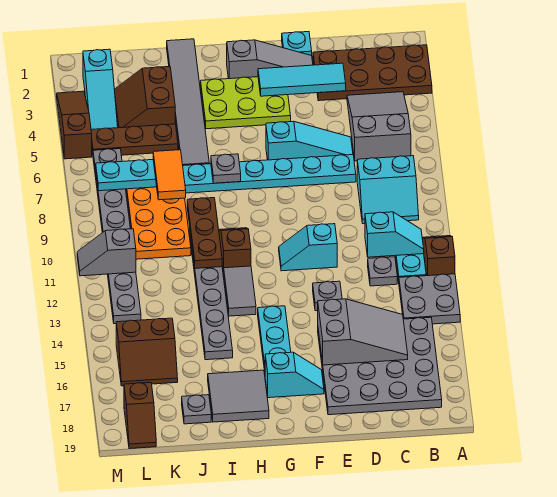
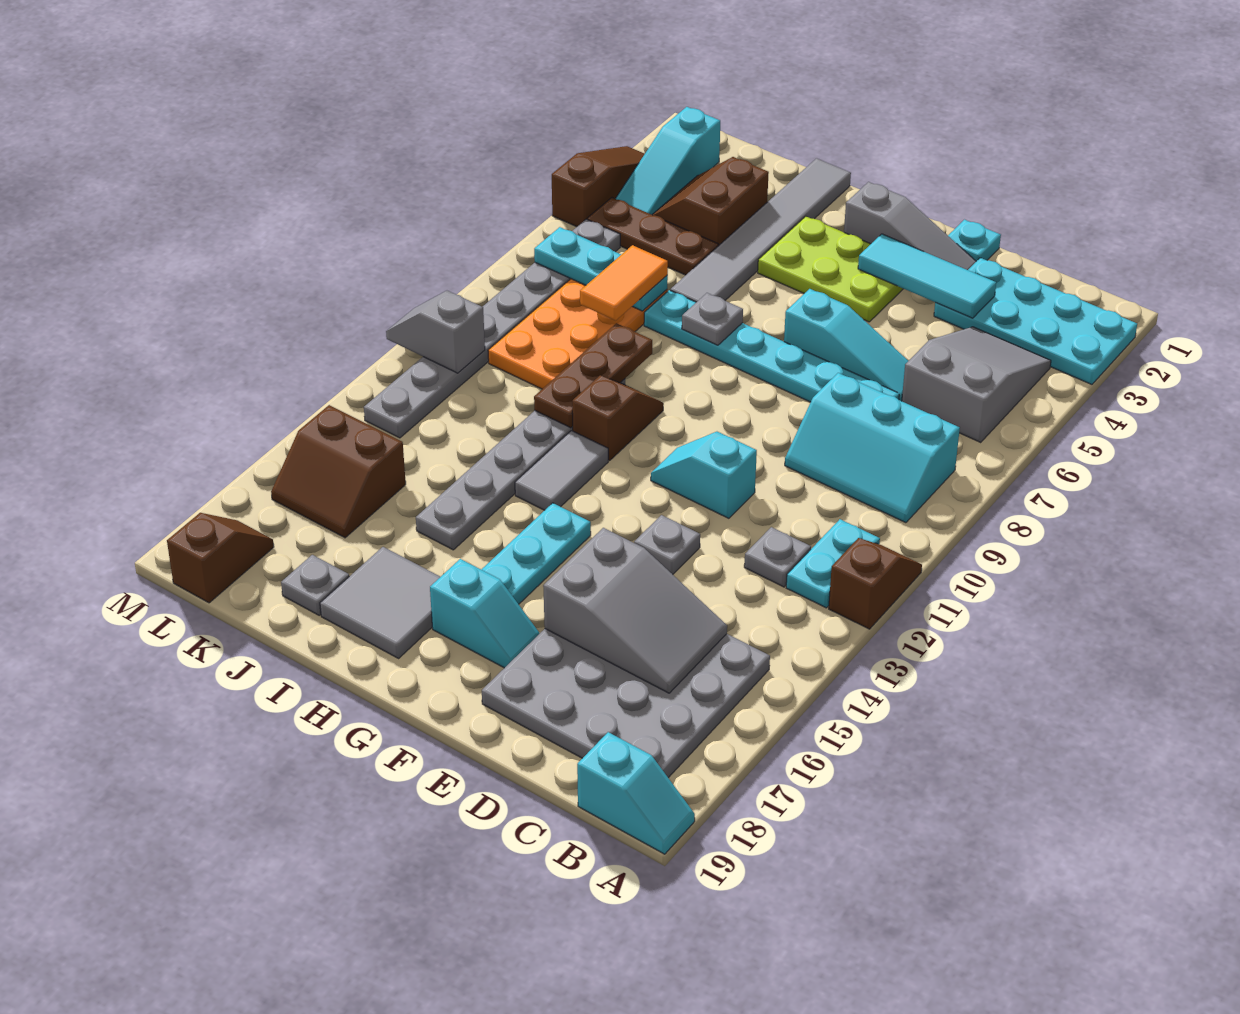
brown 2x4 plate [313,45,432,101] -> cyan 2x4 plate [934,258,1137,384]
grey 2x2 plate [399,274,460,324] -> none
cyan 2x2 slope [357,156,419,224] -> cyan 2x3 slope [785,373,960,523]
cyan 1x2 slope [365,212,424,257] -> cyan 1x2 slope moved to [577,732,695,854]
brown 1x2 slope [124,383,156,449] -> brown 1x2 slope turned to [167,513,274,603]

